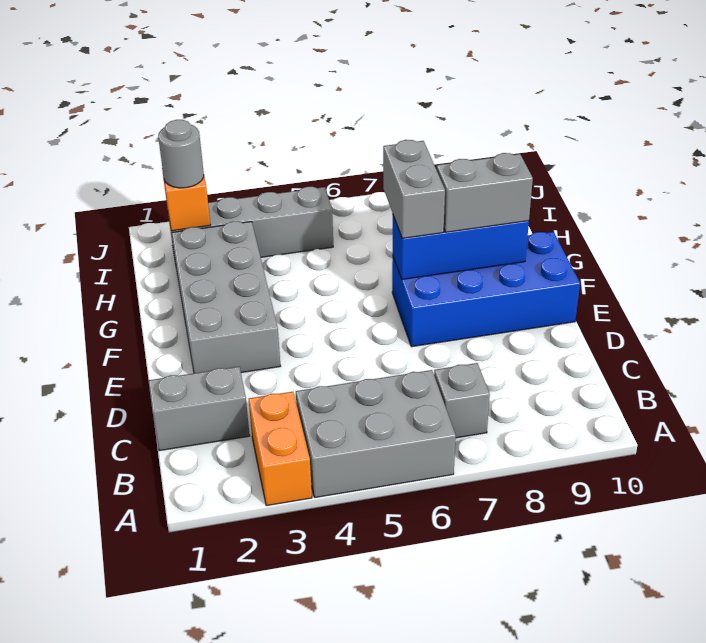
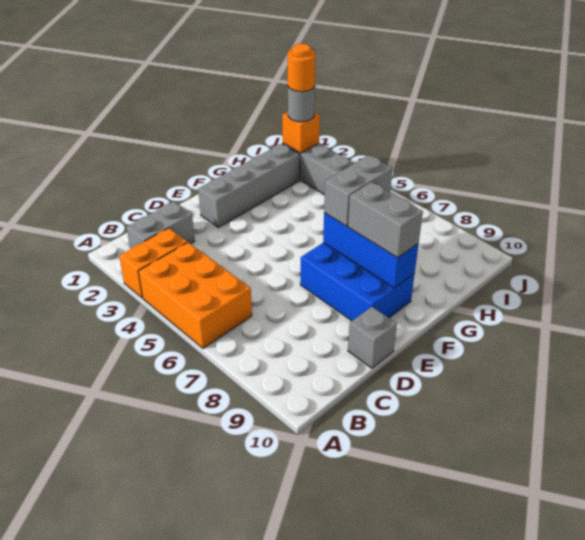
grey 2x3 brick [296,370,456,498] -> orange 2x3 brick [138,242,252,348]
grey 1x1 brick [434,363,490,438] -> grey 1x1 brick moved to [348,307,397,368]
grey 1x2 brick [148,367,250,451] -> grey 1x2 brick turned to [127,202,195,249]
grey 2x4 brick [172,222,280,373] -> grey 1x4 brick [198,144,300,228]
blue 2x4 brick [392,232,580,347] -> blue 2x3 brick [300,243,415,321]
none -> orange 1x1 round brick [288,44,315,92]

